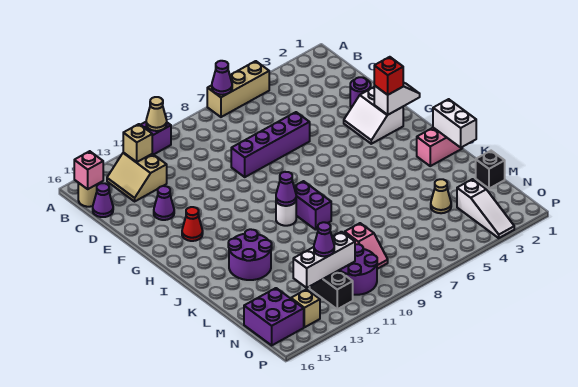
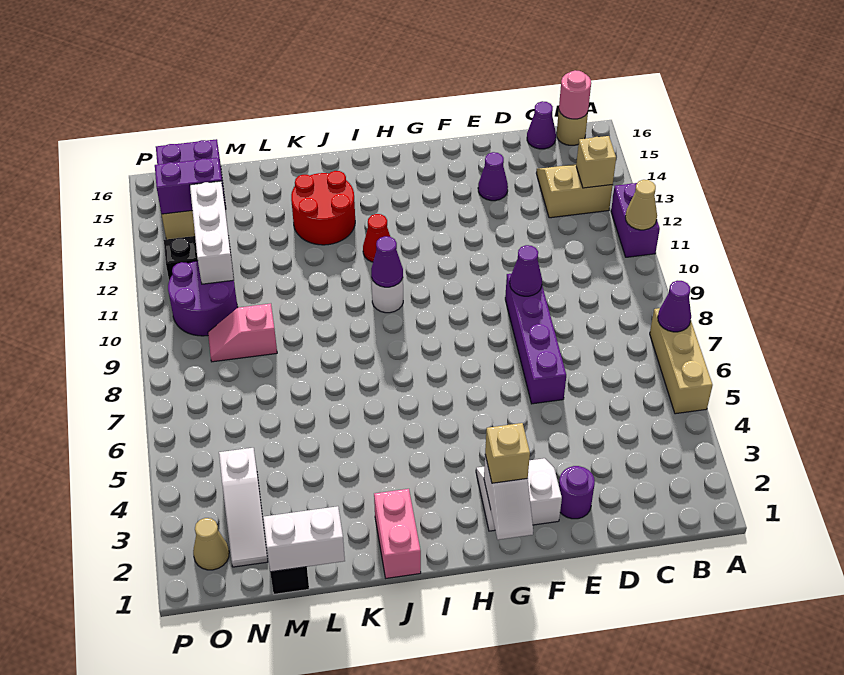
pink 1x1 brick [74,151,103,189] -> pink 1x1 round brick [559,70,591,119]
red 1x1 brick [374,57,403,95] -> tan 1x1 brick [485,423,530,483]
red 1x1 cone [182,207,203,241] -> red 1x1 cone moved to [363,214,390,262]
purple 1x2 brick [294,181,331,230] -> purple 1x2 brick moved to [155,158,224,214]
white 1x2 brick [433,99,476,147] -> white 1x2 brick moved to [263,506,345,572]
purple 2x2 round brick [228,229,272,280] -> red 2x2 round brick [291,171,355,245]
tan 1x1 cone [431,179,451,213] -> tan 1x1 cone moved to [193,518,229,570]
white 1x3 slope [457,179,514,238] -> white 1x3 slope turned to [219,448,268,567]
purple 1x1 cone [314,222,334,256] -> purple 1x1 cone moved to [510,245,542,296]

